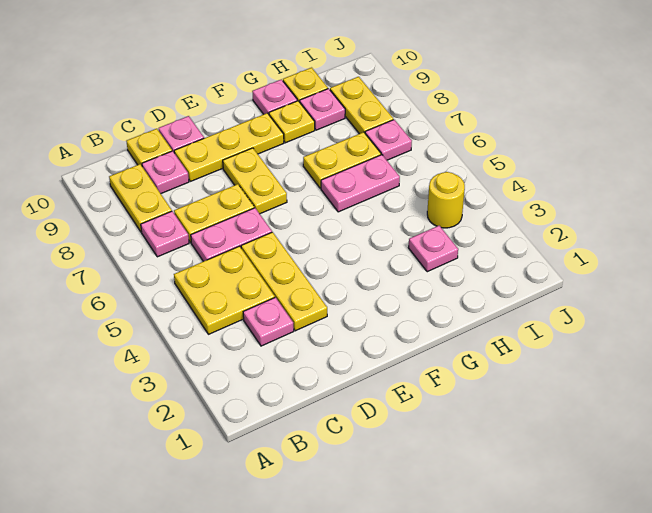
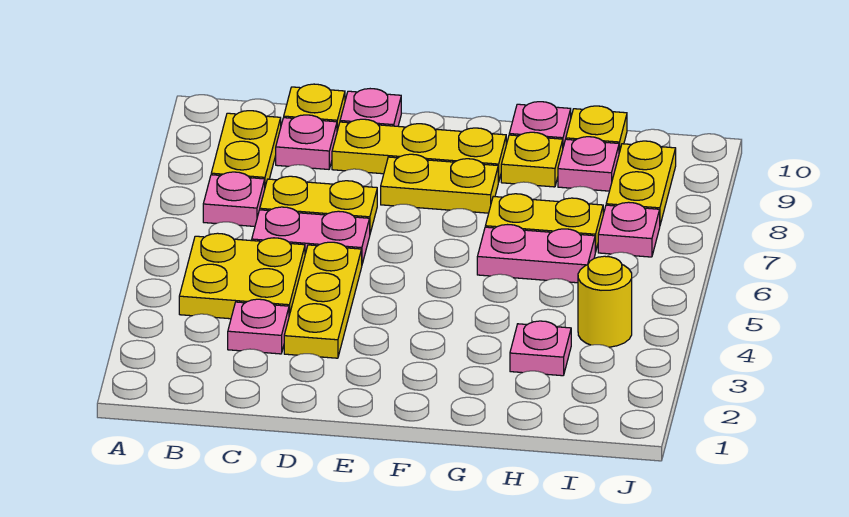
yellow 1x2 plate [223,148,287,214] -> yellow 1x2 plate turned to [381,154,498,213]

